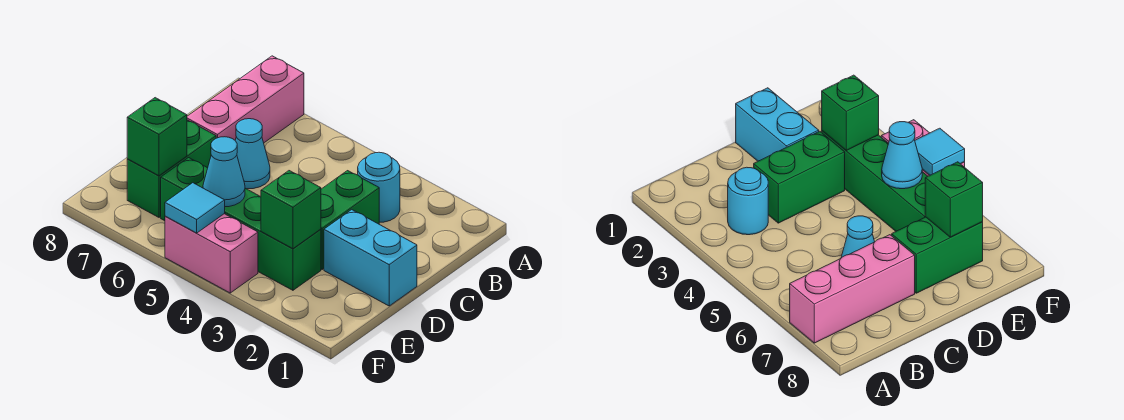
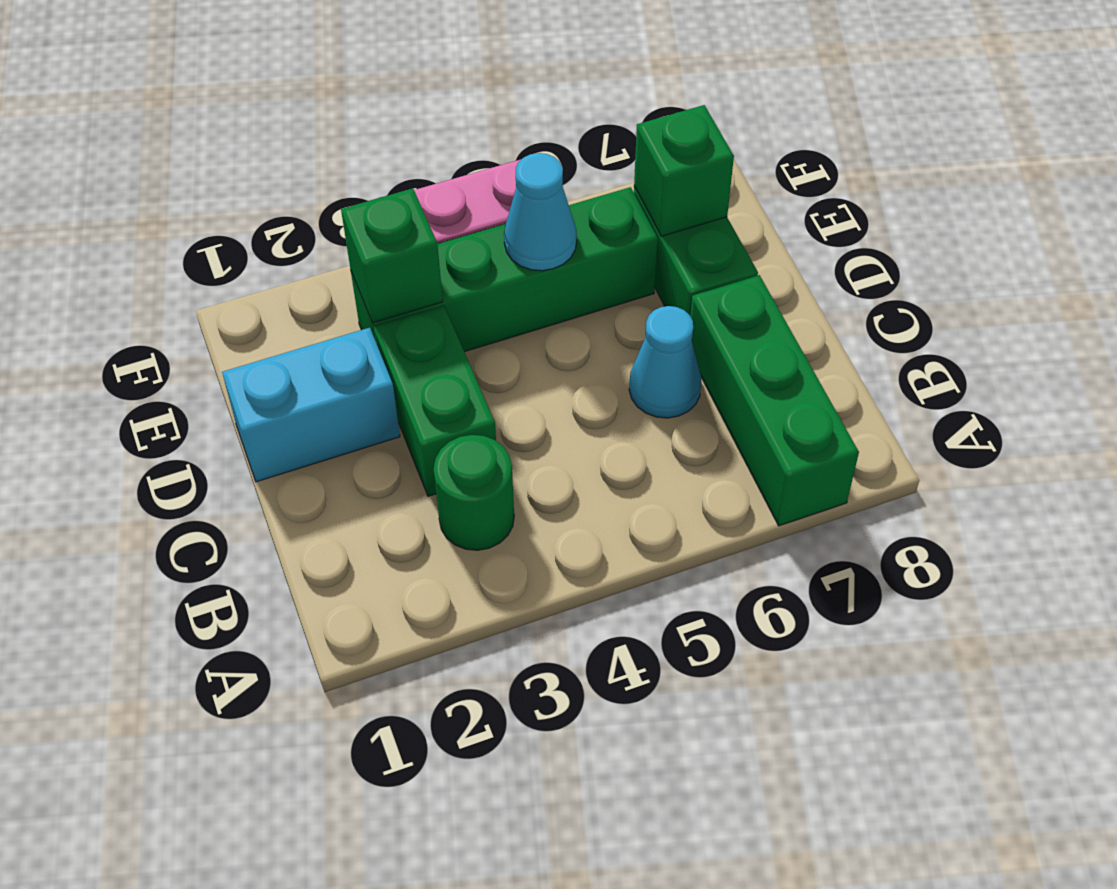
pink 1x3 brick [187,56,304,143] -> green 1x3 brick [690,275,859,526]
cyan 1x1 round brick [358,152,400,222] -> green 1x1 round brick [434,435,514,550]
cyan 1x1 tile [165,183,225,233] -> none

